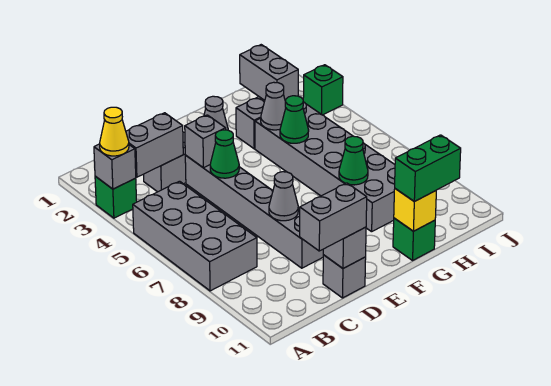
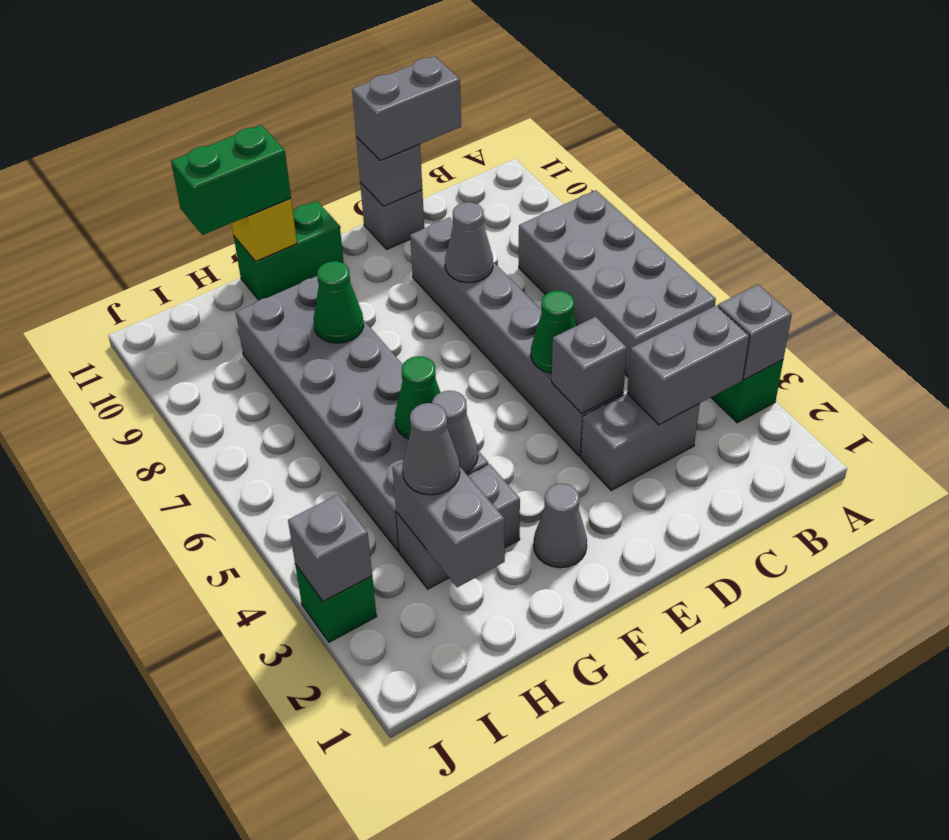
yellow 1x1 cone [100,107,129,156] -> none
green 1x1 brick [393,218,435,260] -> green 1x2 brick [234,201,344,300]
none -> grey 1x1 cone [403,403,460,495]
none -> grey 1x1 brick [288,495,372,601]

